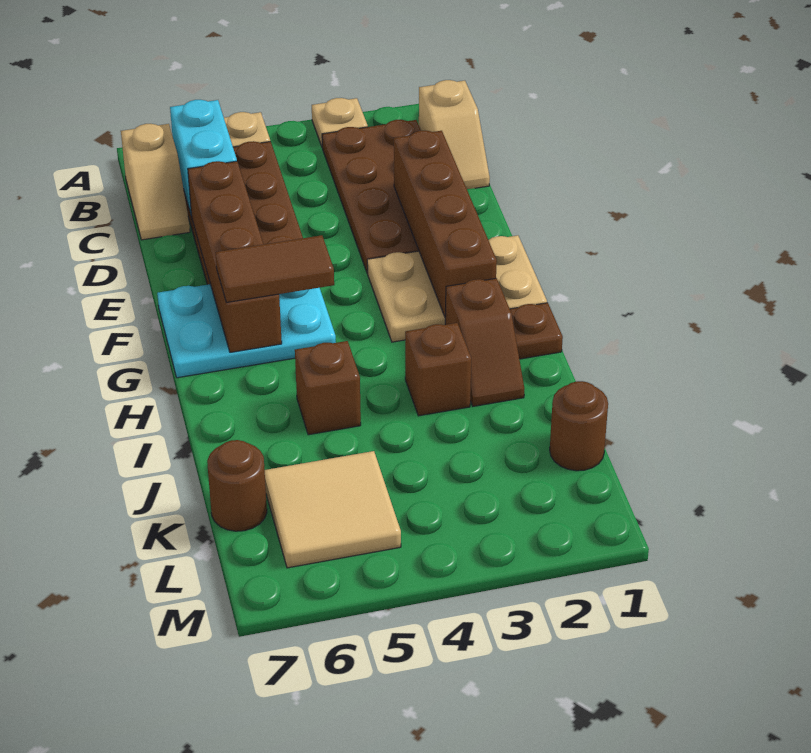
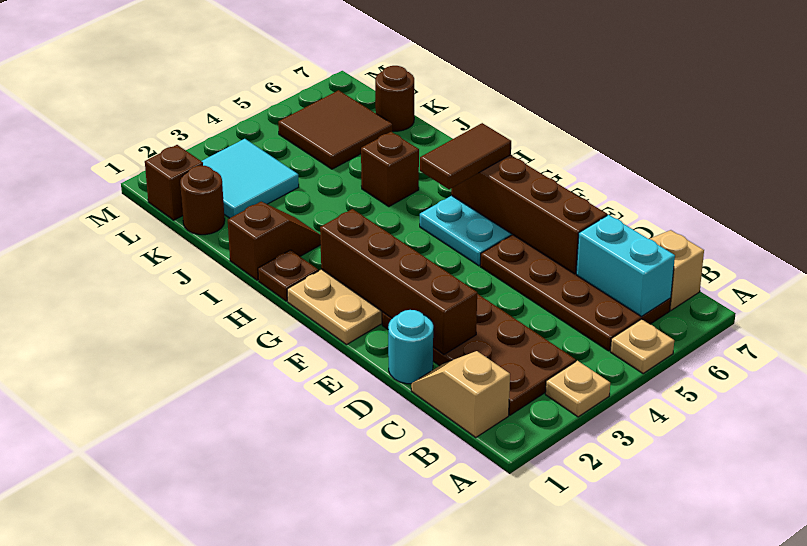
none -> cyan 1x1 round brick [388,310,433,384]
brown 1x2 slope [445,278,524,406] -> brown 1x2 slope turned to [228,202,321,280]
brown 1x1 brick [405,323,471,416] -> brown 1x1 brick moved to [145,145,203,220]
none -> cyan 2x2 tile [202,139,299,218]
tan 2x2 tile [265,451,401,568] -> brown 2x2 tile [278,90,392,169]

